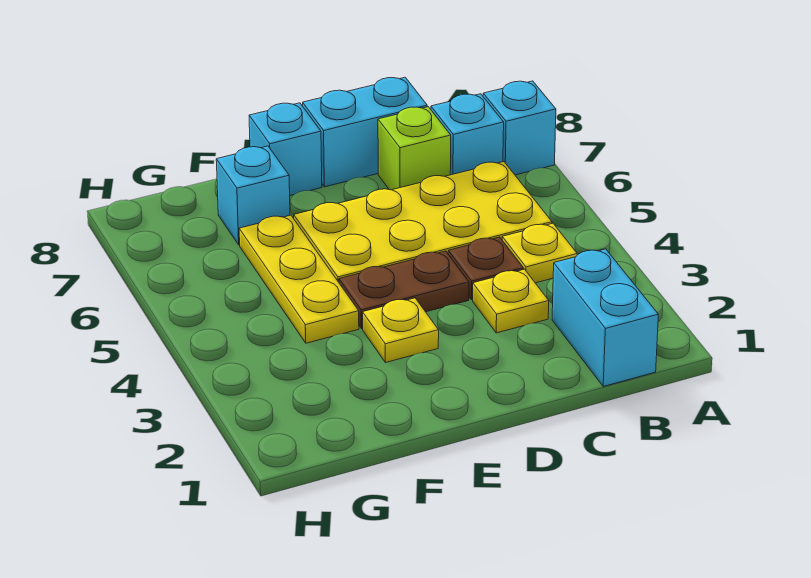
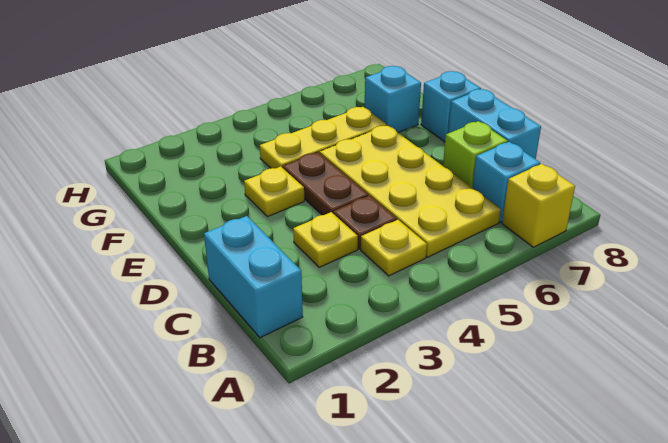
cyan 1x1 brick [483,81,556,175] -> yellow 1x1 brick [502,164,575,247]
cyan 1x2 brick [552,249,658,386] -> cyan 1x2 brick turned to [204,216,303,338]

